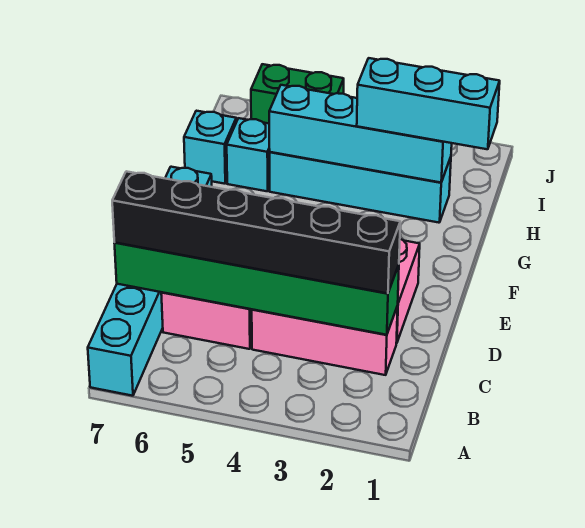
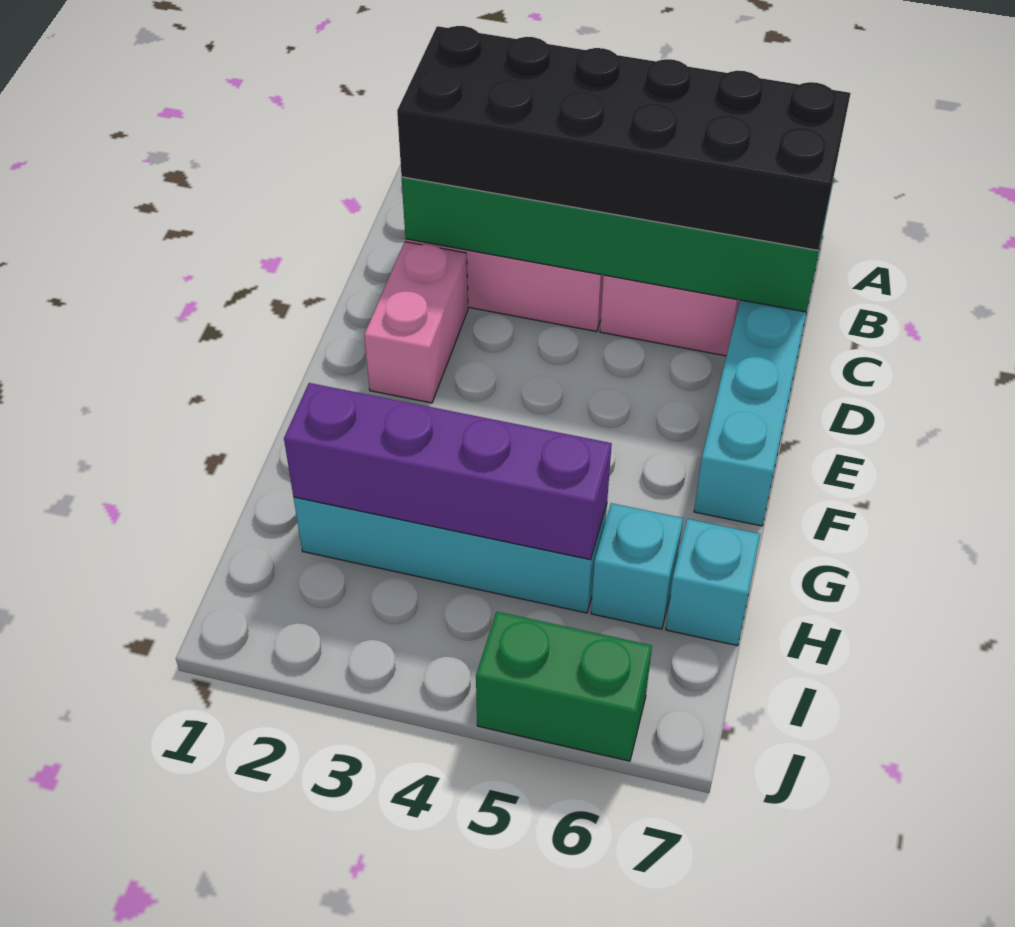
black 1x6 brick [112,171,400,293] -> black 2x6 brick [397,26,851,251]
cyan 1x3 brick [357,58,500,149] -> none
cyan 1x4 brick [269,85,452,183] -> purple 1x4 brick [284,383,612,560]

